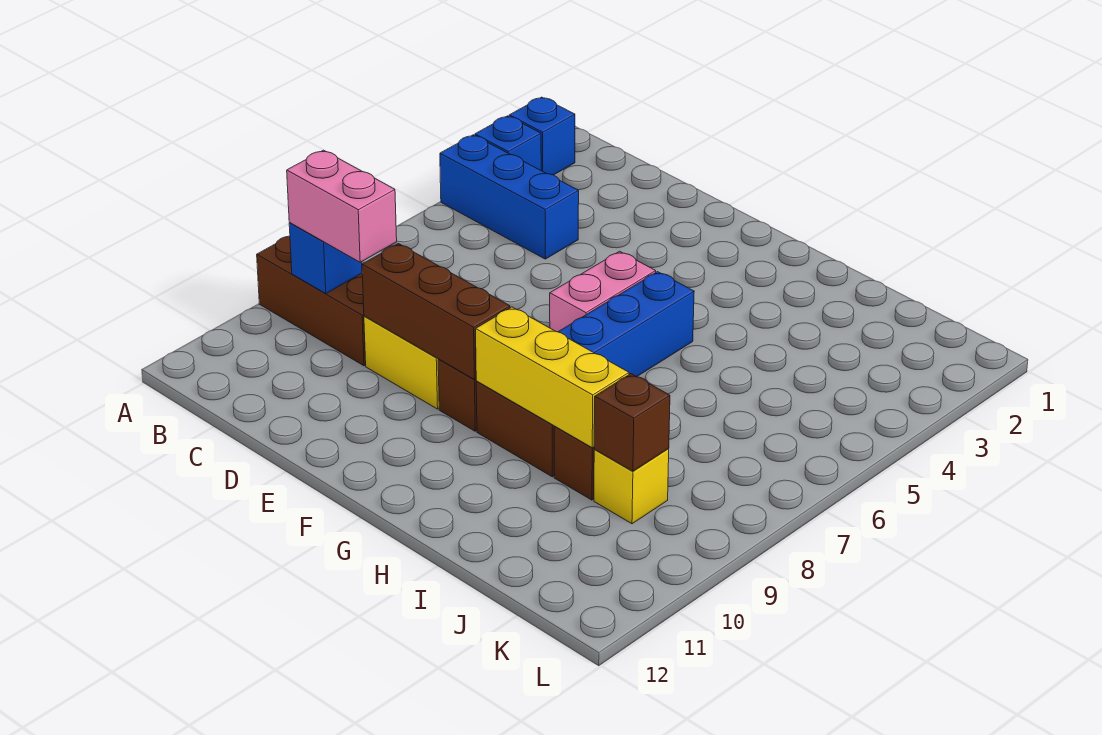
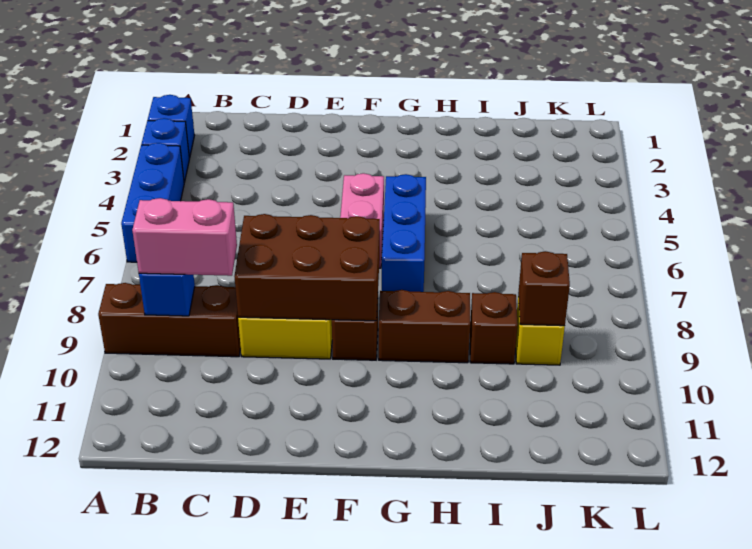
blue 1x3 brick [440,135,579,259] -> blue 1x3 brick turned to [121,143,184,262]
brown 1x3 brick [362,244,510,380] -> brown 2x3 brick [234,214,380,321]
yellow 1x3 brick [476,307,629,448] -> none

